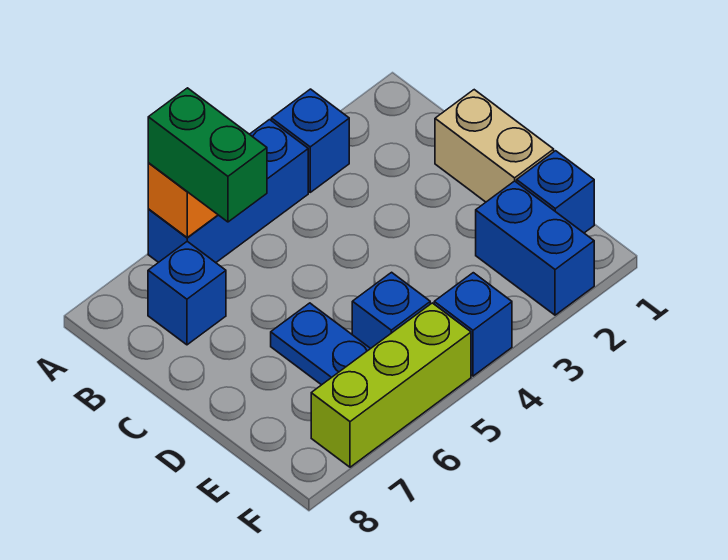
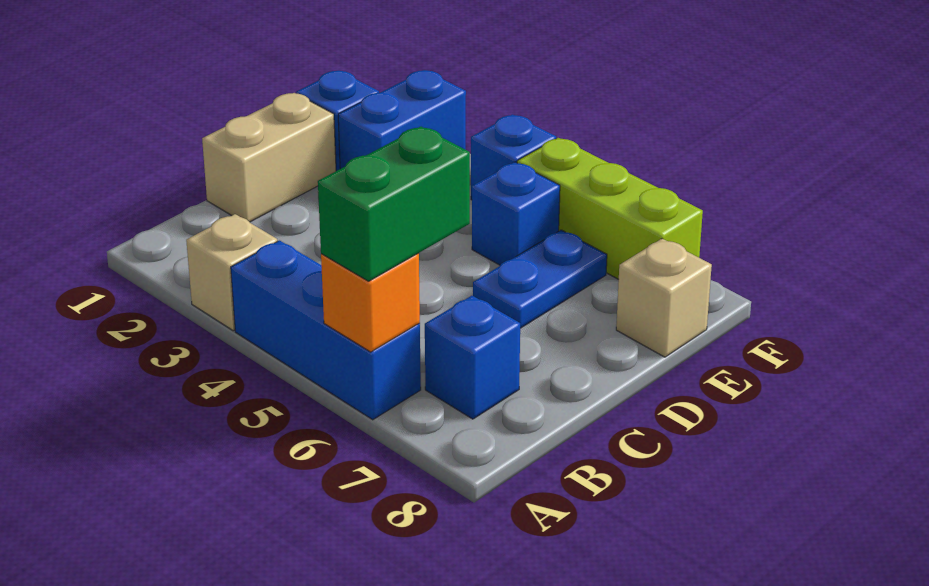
blue 1x1 brick [271,89,349,192] -> tan 1x1 brick [186,214,277,331]
none -> tan 1x1 brick [616,239,712,357]

